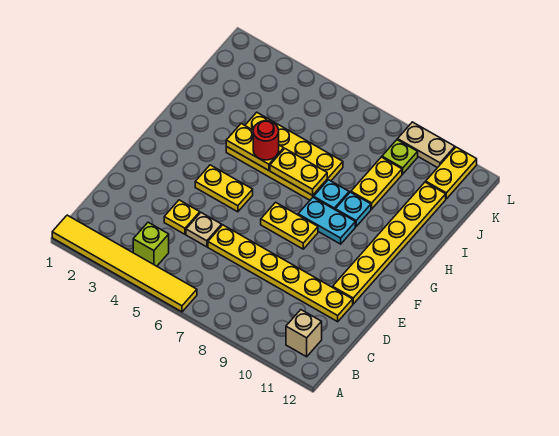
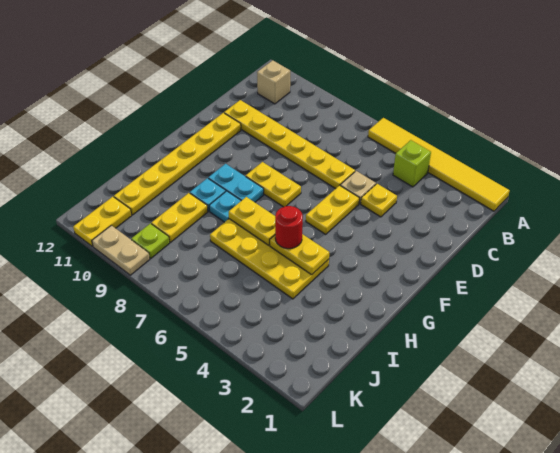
yellow 1x2 plate [195,165,253,212] -> yellow 1x2 plate turned to [306,185,359,234]

